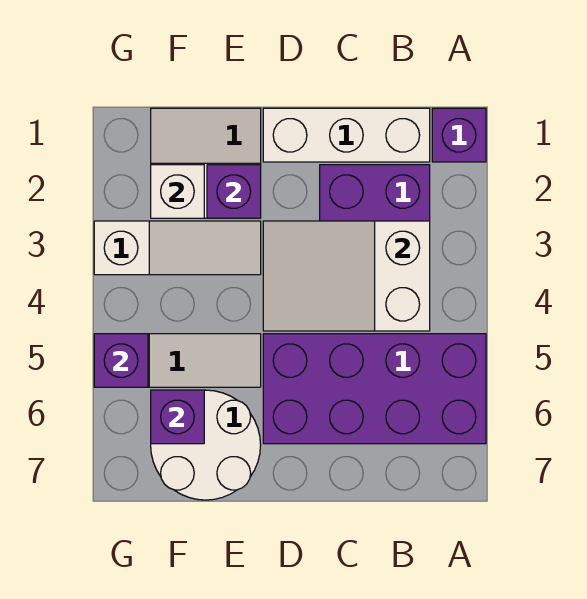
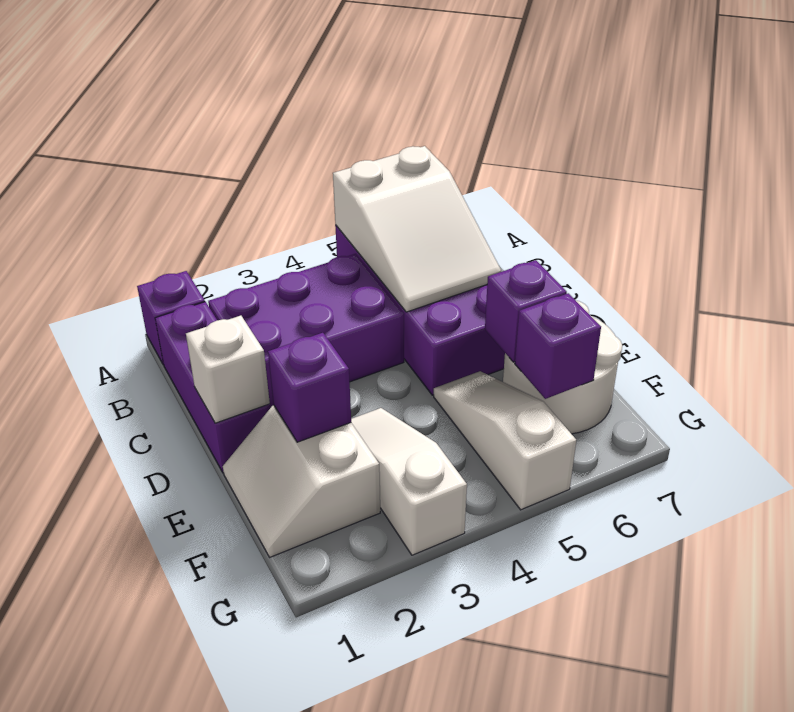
white 1x3 brick [263,108,430,162] -> purple 1x3 brick [155,302,270,473]
white 2x3 slope [263,221,430,331] -> white 2x3 slope moved to [333,146,501,312]
white 1x1 brick [151,165,204,218] -> white 1x1 brick moved to [186,316,270,423]
purple 1x1 brick [94,334,148,387] -> purple 1x1 brick moved to [485,260,567,362]

